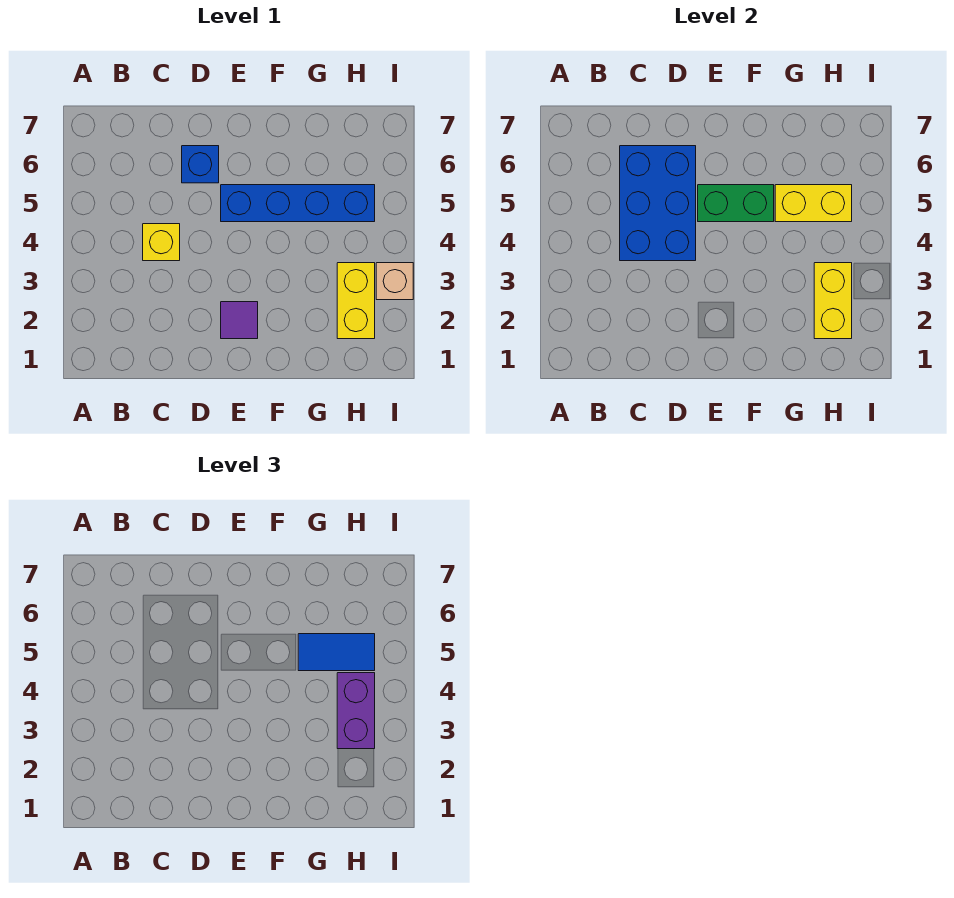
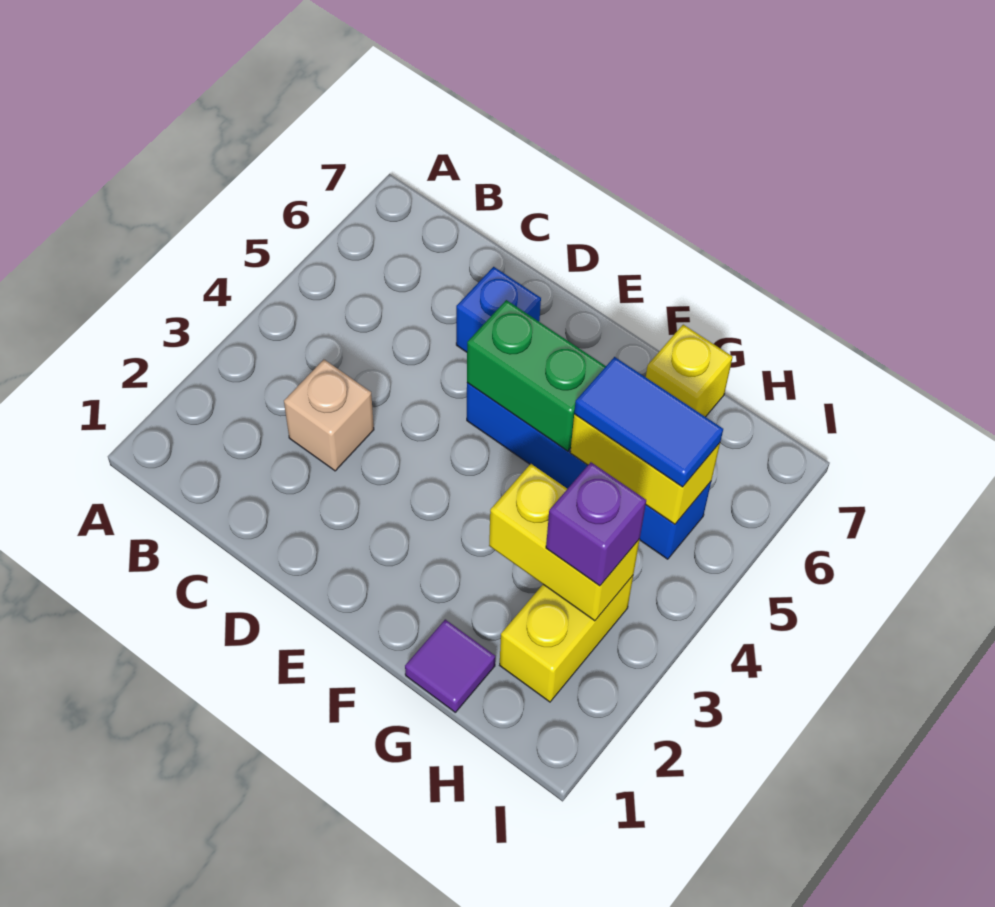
yellow 1x1 brick [143,224,180,261] -> yellow 1x1 brick moved to [646,325,733,417]
blue 2x3 brick [620,146,696,261] -> none
purple 1x1 tile [221,302,258,339] -> purple 1x1 tile moved to [405,619,495,712]
yellow 1x2 brick [814,263,852,339] -> yellow 1x2 brick turned to [489,464,640,621]
purple 1x2 brick [337,673,375,749] -> purple 1x1 brick [546,462,646,586]
tan 1x1 brick [376,263,413,300] -> tan 1x1 brick moved to [284,360,374,471]

